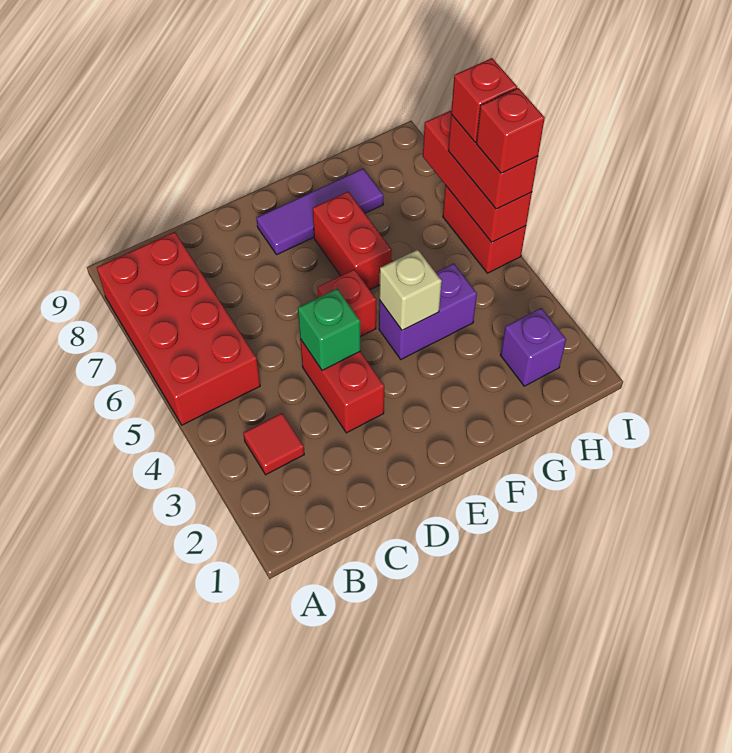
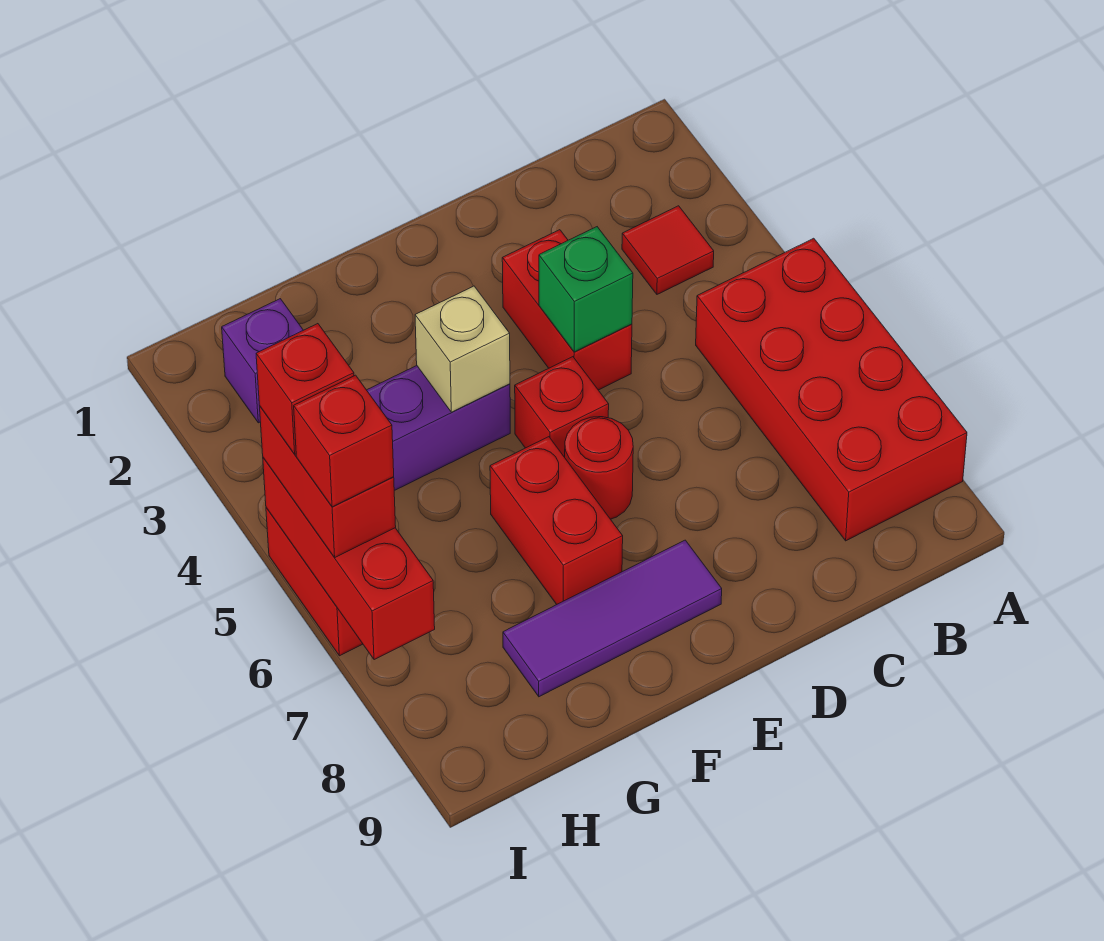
none -> red 1x1 round brick [565,417,633,519]

